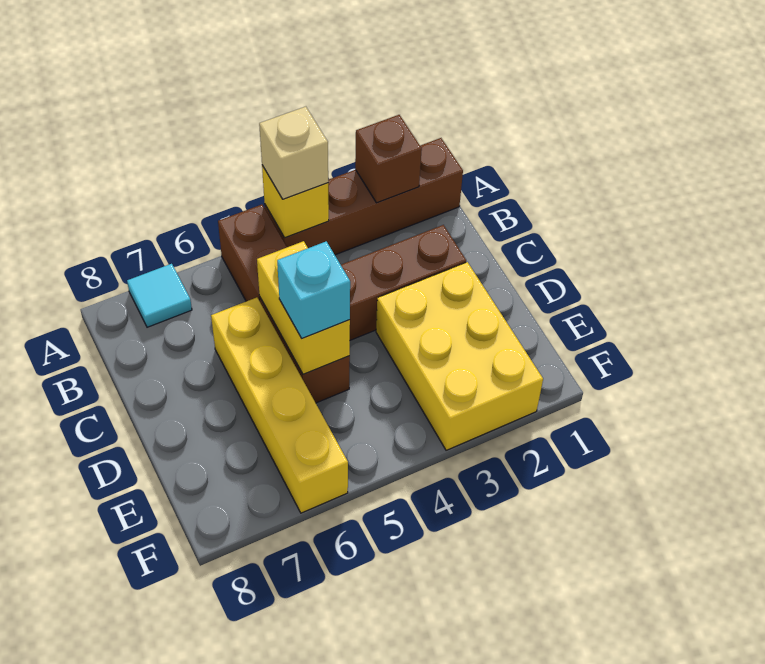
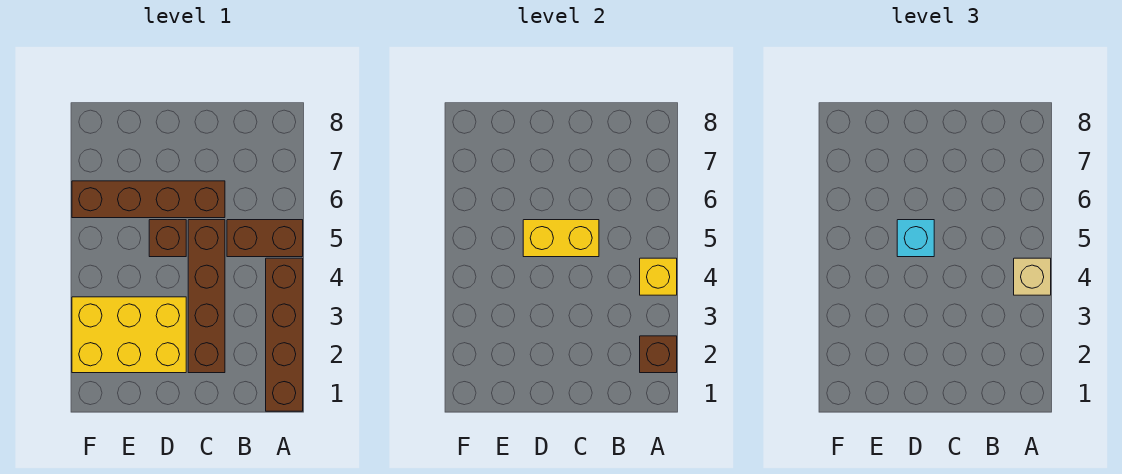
cyan 1x1 tile [127,264,192,327] -> none
yellow 1x4 brick [211,297,348,513] -> brown 1x4 brick [72,181,225,218]

